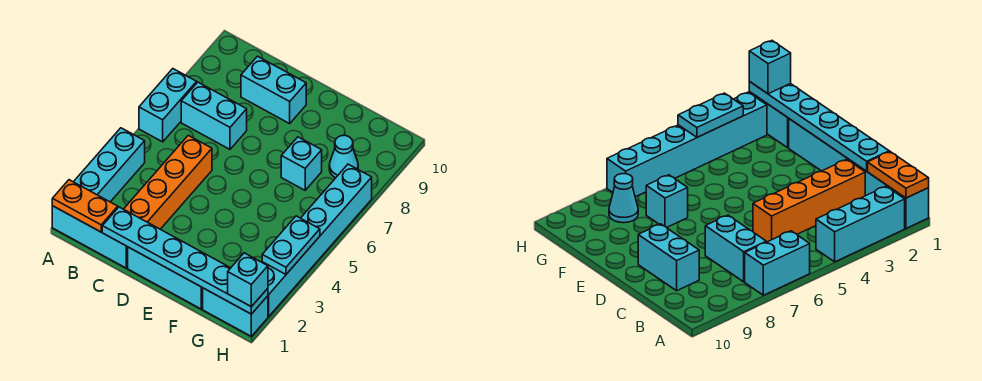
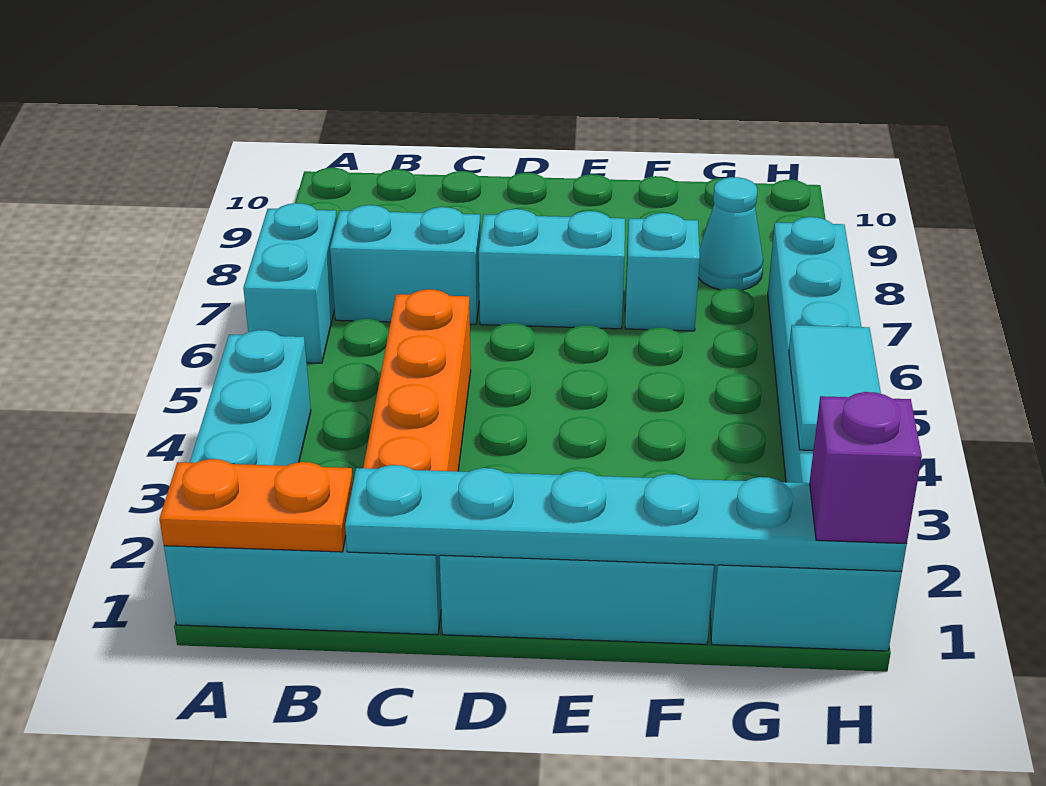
cyan 1x2 brick [241,56,306,124] -> cyan 1x2 brick moved to [479,209,625,329]
cyan 1x1 brick [228,253,268,307] -> purple 1x1 brick [810,392,922,544]
cyan 1x2 plate [262,216,320,274] -> cyan 1x2 tile [789,325,881,450]

